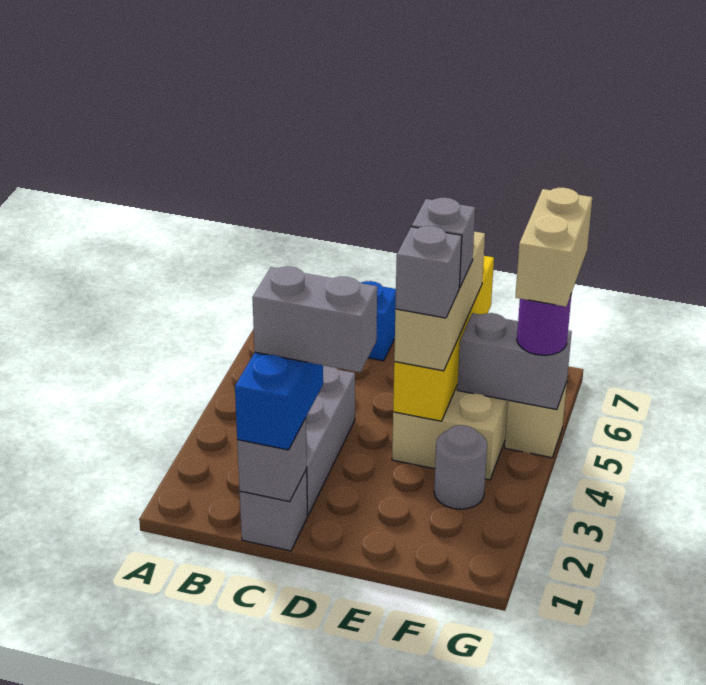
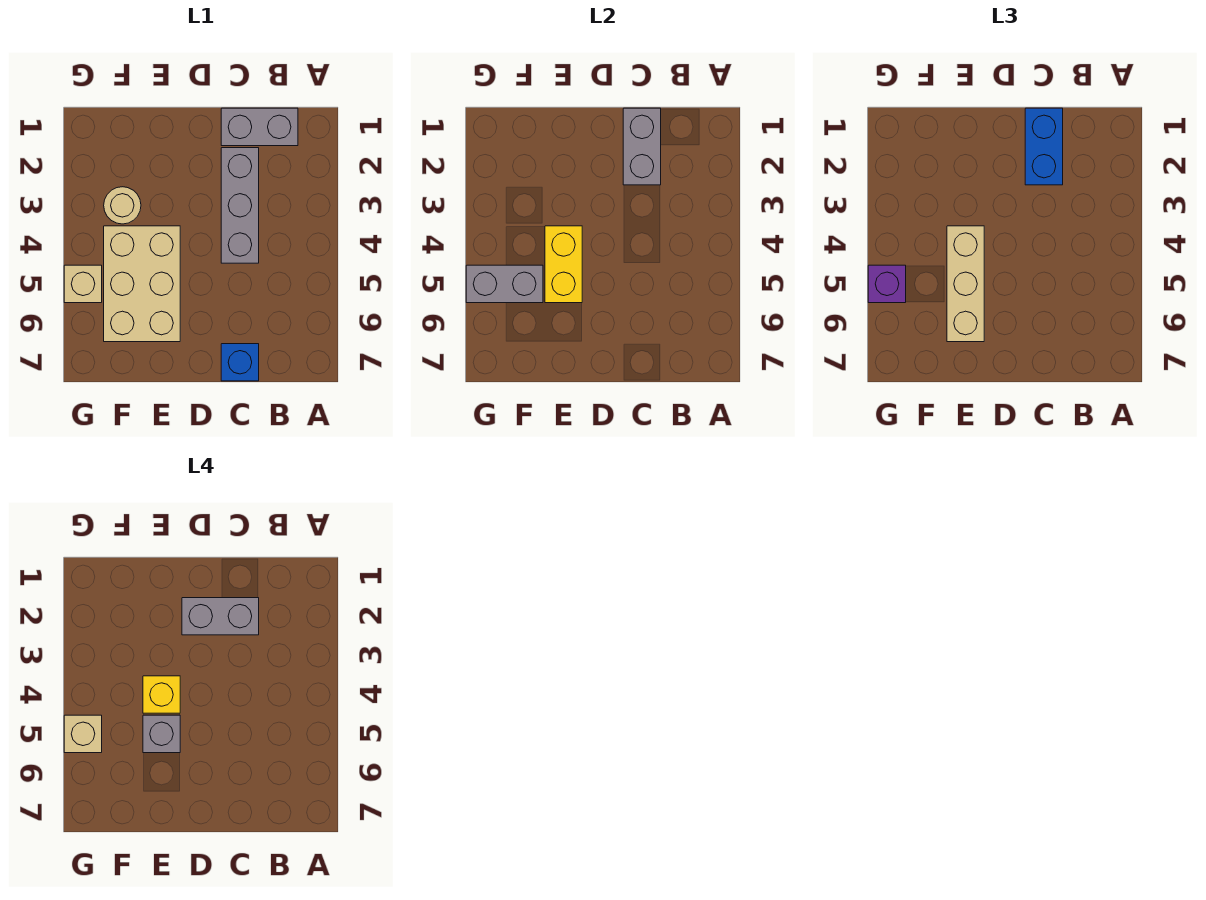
grey 1x1 brick [240,470,307,551] -> grey 1x2 brick [221,108,298,146]
grey 1x1 brick [237,418,307,502] -> grey 1x2 brick [623,108,661,185]
yellow 1x4 brick [393,256,494,421] -> yellow 1x2 brick [545,226,582,303]
grey 1x1 brick [395,226,462,318] -> yellow 1x1 brick [143,676,180,713]
grey 1x1 round brick [434,425,487,509] -> tan 1x1 round brick [104,187,141,224]
purple 1x1 round brick [517,294,572,355] -> purple 1x1 brick [868,265,906,303]
tan 1x2 brick [515,188,592,307] -> tan 1x1 brick [64,715,102,753]

